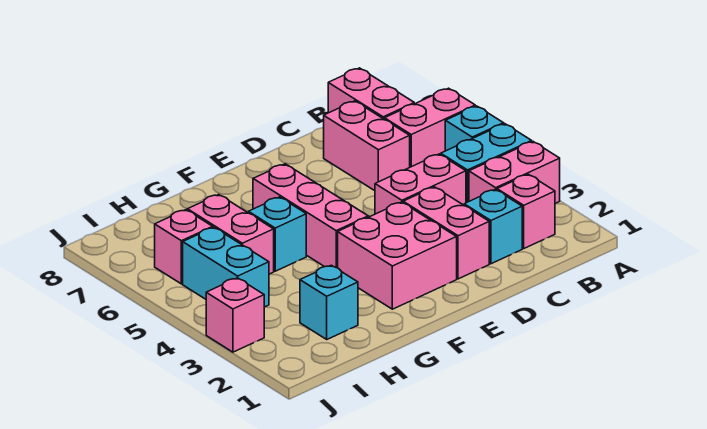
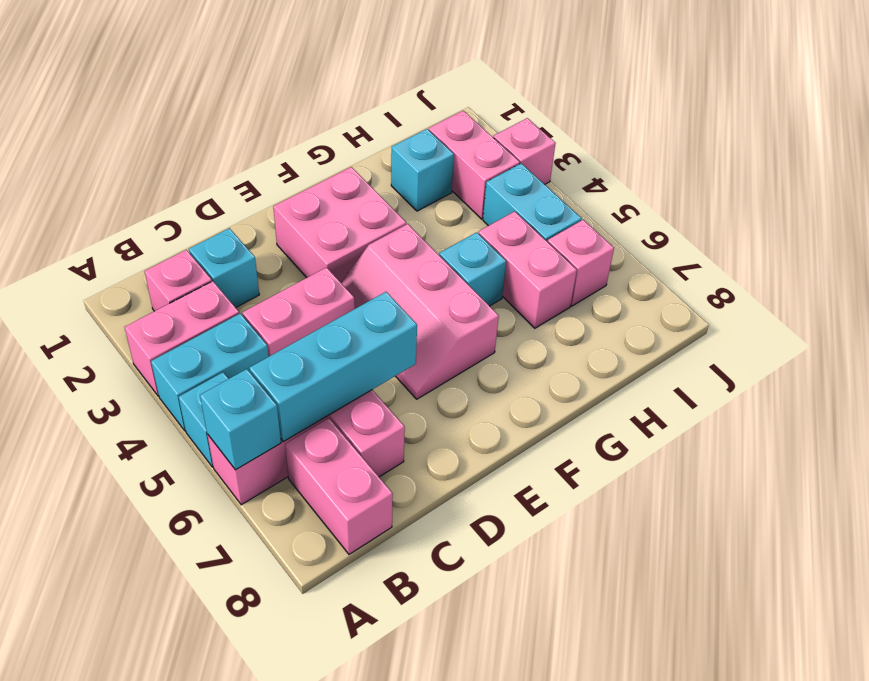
none -> cyan 1x1 brick [200,369,281,470]
none -> cyan 1x3 brick [249,292,417,442]
pink 1x2 brick [403,187,489,279] -> pink 1x2 brick moved to [429,111,520,219]

